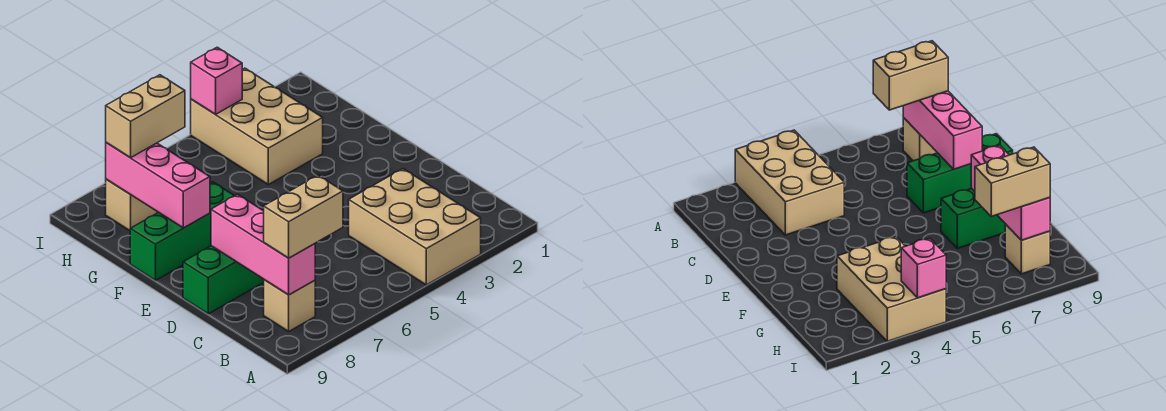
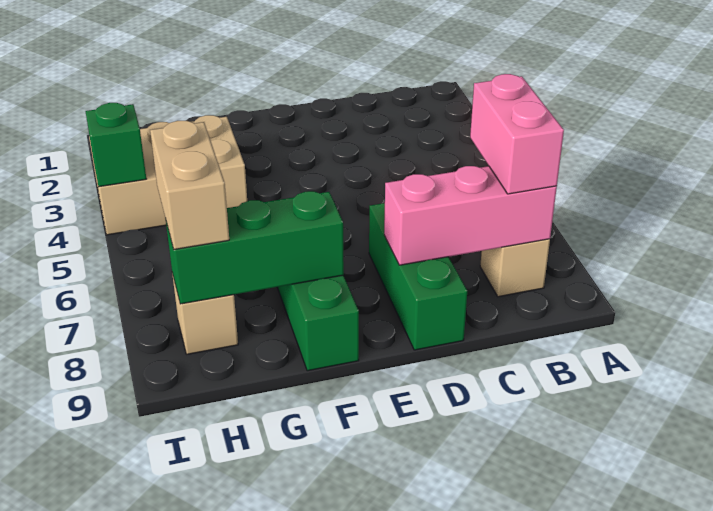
tan 2x3 brick [349,169,481,285] -> none
tan 1x2 brick [264,175,343,258] -> pink 1x2 brick [470,74,564,194]
pink 1x3 brick [106,143,210,228] -> green 1x3 brick [166,191,344,304]
pink 1x1 brick [191,47,242,114] -> green 1x1 brick [85,103,146,187]

